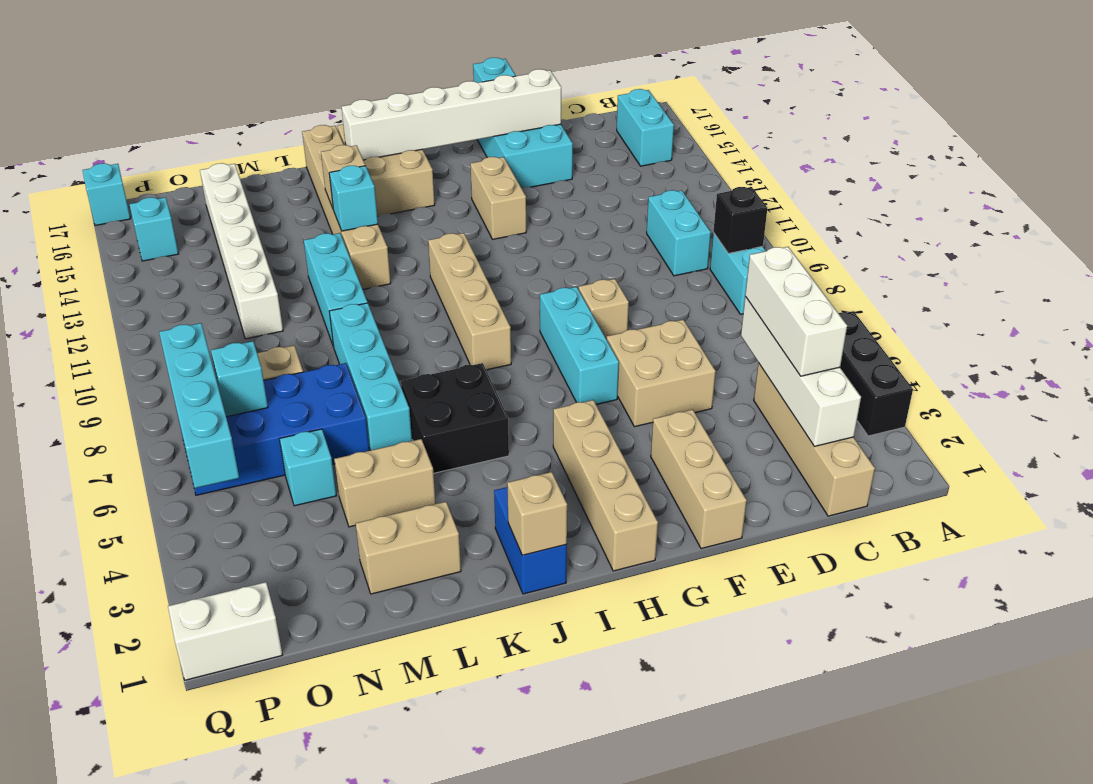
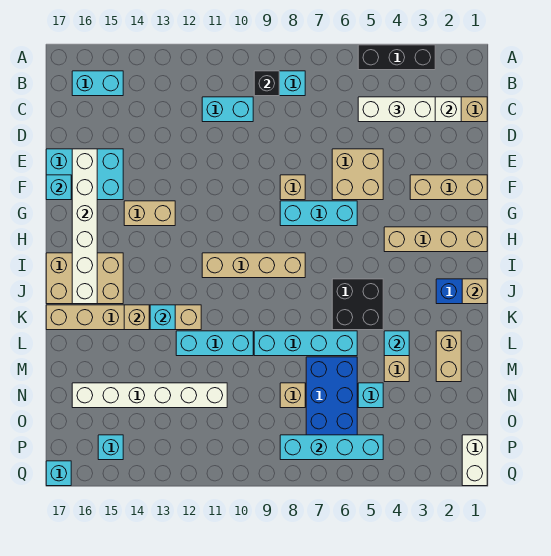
cyan 1x1 brick [211,341,268,417] -> cyan 1x1 brick moved to [384,331,409,356]

